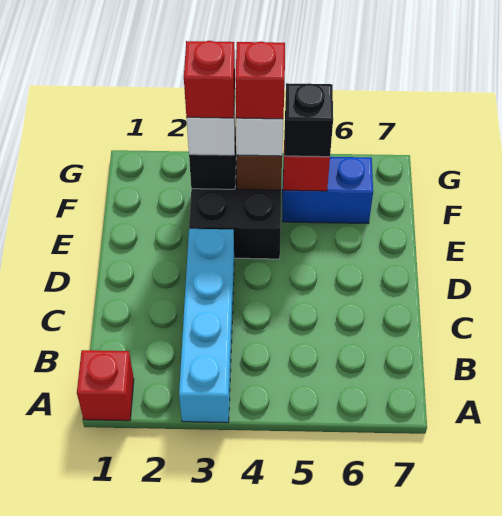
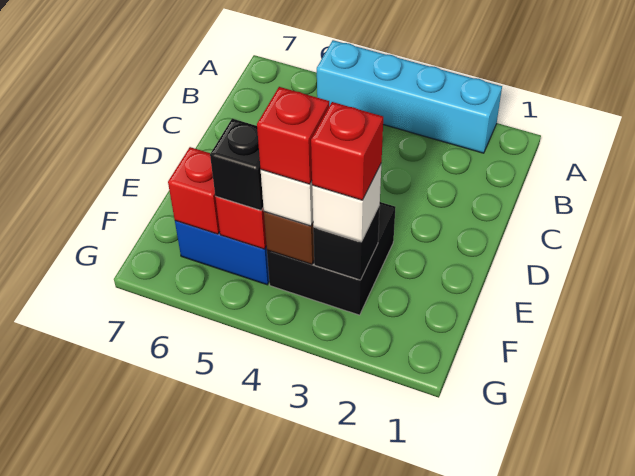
red 1x1 brick [77,350,134,421] -> red 1x1 brick moved to [168,147,220,234]
cyan 1x4 brick [179,229,234,423] -> cyan 1x4 brick turned to [317,40,502,153]

